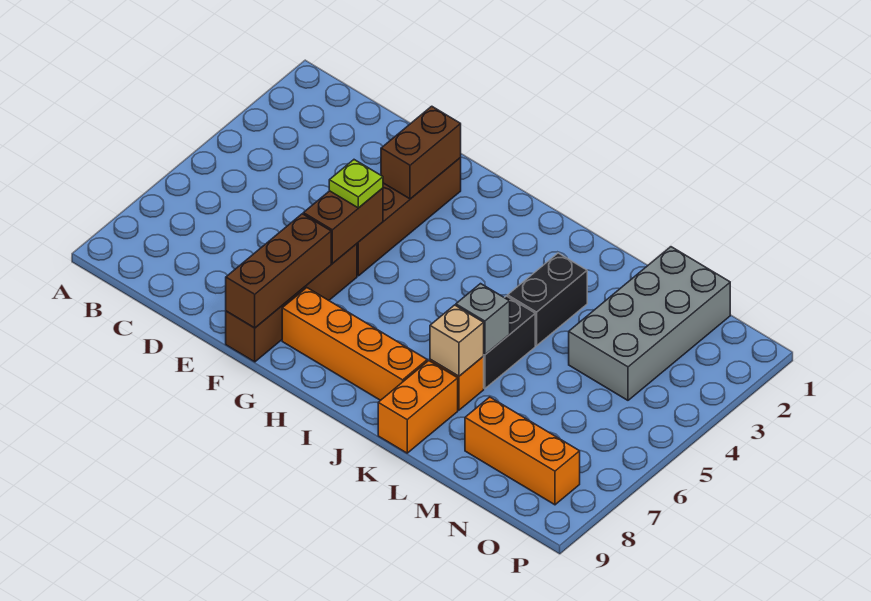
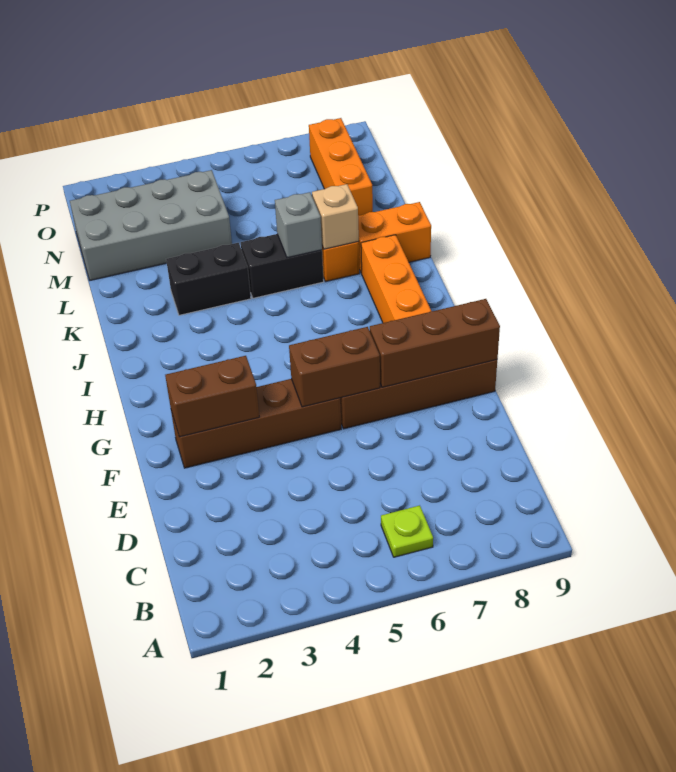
lime 1x1 plate [329,160,383,208] -> lime 1x1 plate moved to [381,505,433,557]

